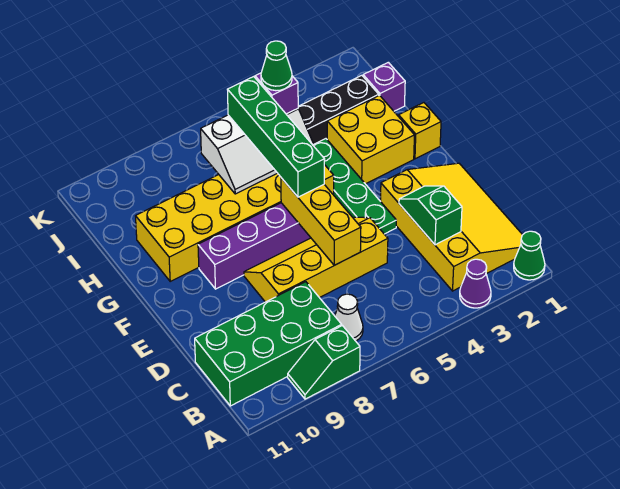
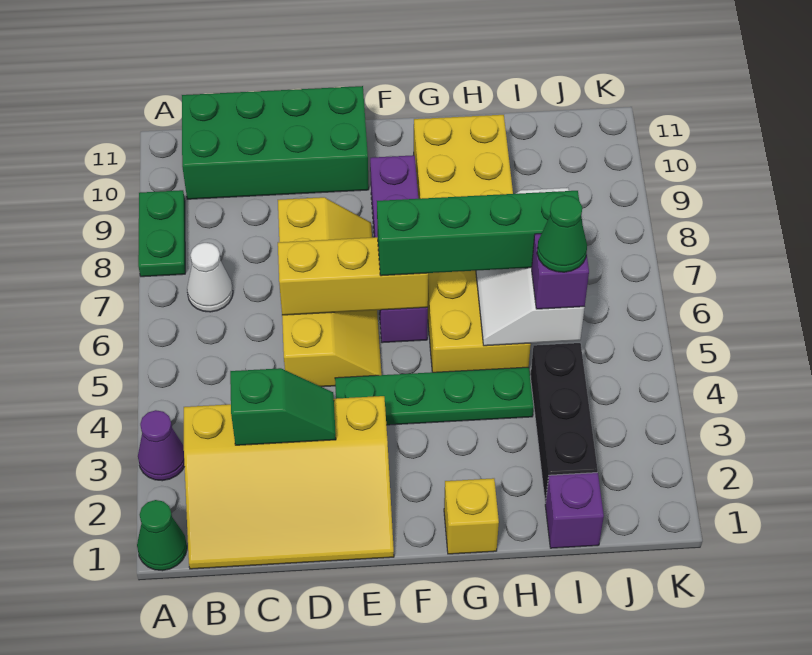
green 1x2 slope [288,326,360,399] -> green 1x2 plate [138,190,185,277]
green 2x4 brick [195,282,342,406] -> green 2x4 brick turned to [182,86,369,199]
yellow 2x2 brick [327,95,414,184] -> none

